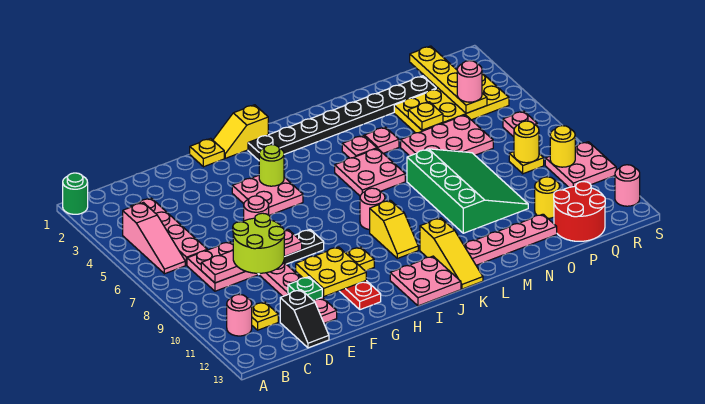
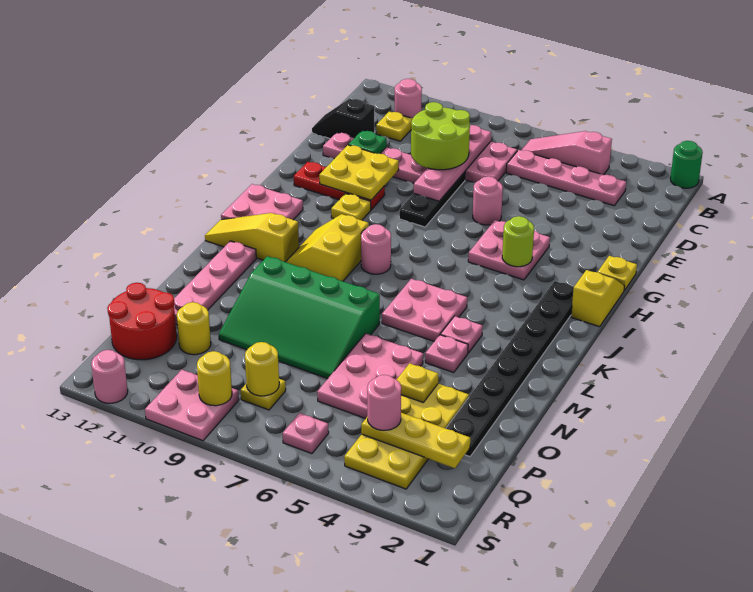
yellow 1x2 slope [370,200,418,258] -> yellow 2x2 slope [286,214,369,281]
yellow 1x4 plate [410,46,487,113] -> yellow 1x3 plate [361,413,470,468]

